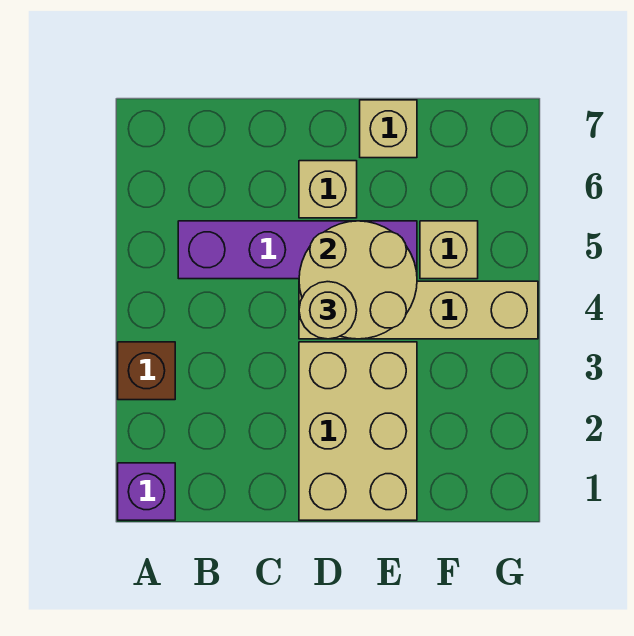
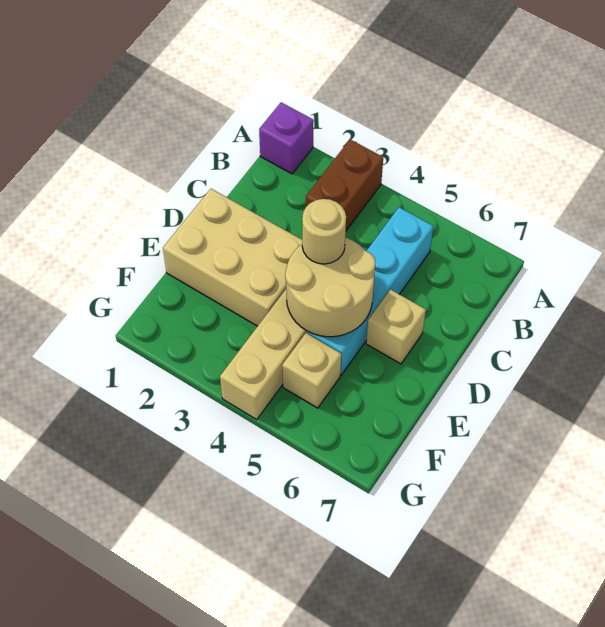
brown 1x1 brick [118,342,175,400] -> brown 1x2 brick [306,139,383,231]
purple 1x4 brick [178,221,417,279] -> cyan 1x4 brick [307,207,433,375]
tan 1x1 brick [360,100,417,158] -> none

